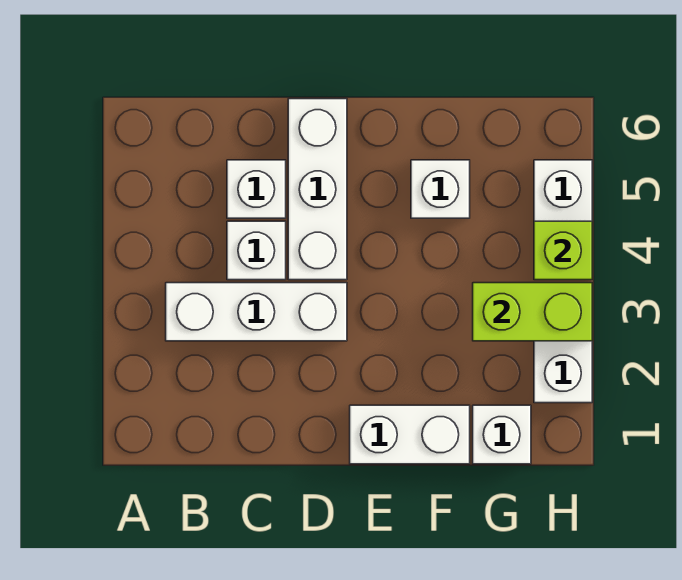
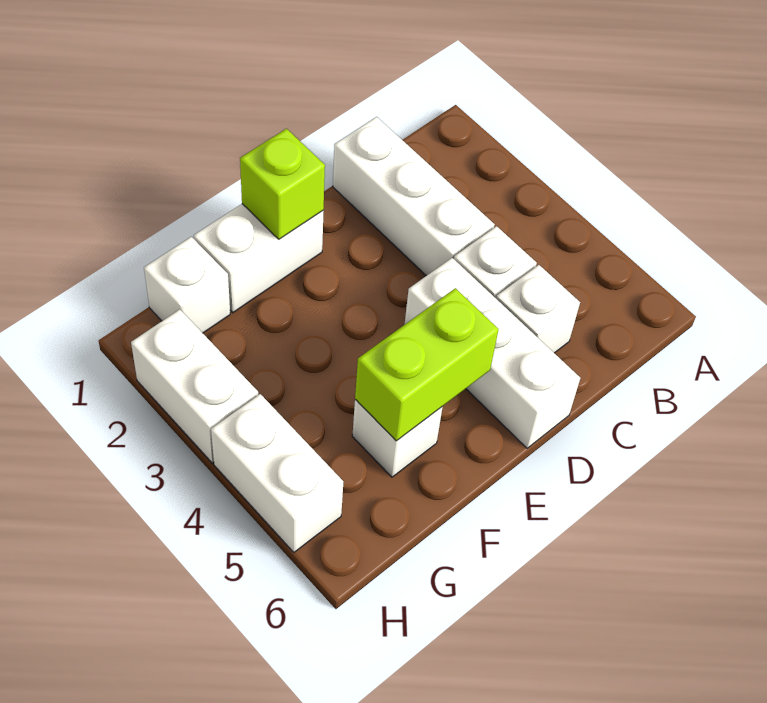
white 1x3 brick [166,283,347,341] -> white 1x3 brick turned to [333,117,495,276]
lime 1x2 brick [473,283,592,341] -> lime 1x2 brick moved to [355,288,499,441]
lime 1x1 brick [534,221,592,280] -> lime 1x1 brick moved to [240,129,325,239]

